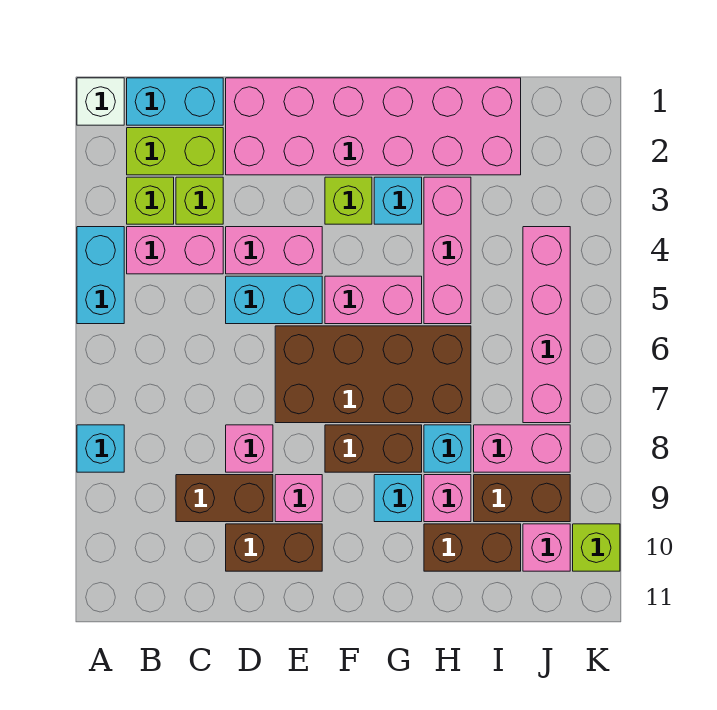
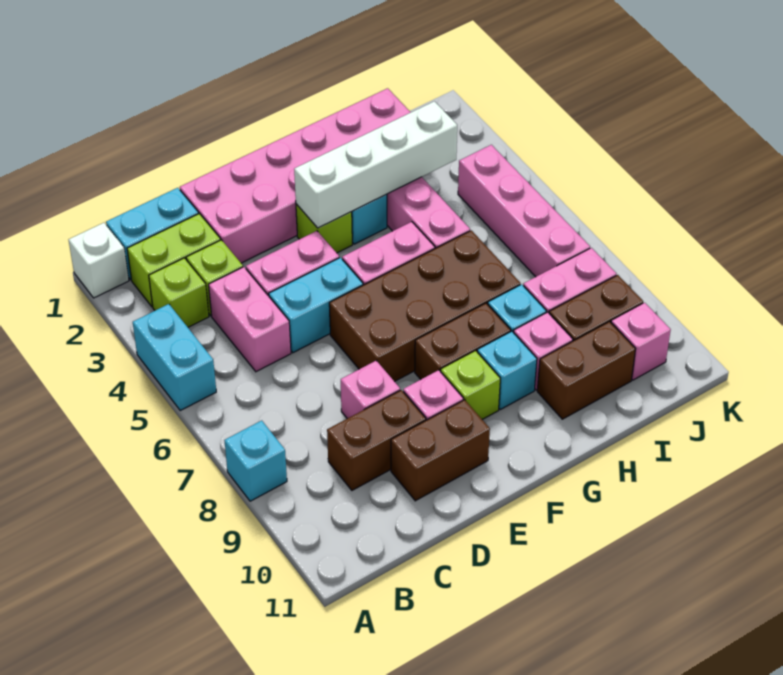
pink 1x2 brick [127,227,223,274] -> pink 1x2 brick turned to [209,267,291,372]
none -> white 1x4 brick [294,101,457,228]
lime 1x1 brick [573,524,620,571] -> lime 1x1 brick moved to [441,351,500,419]

